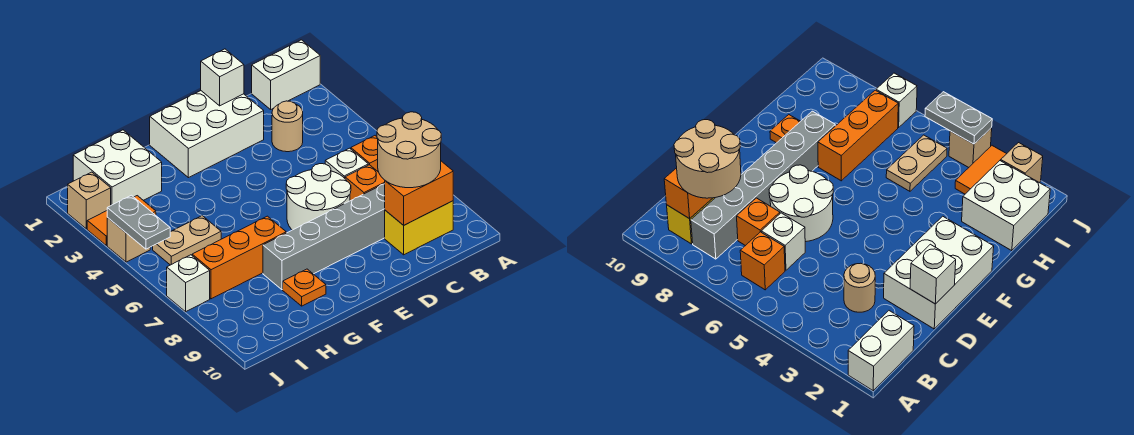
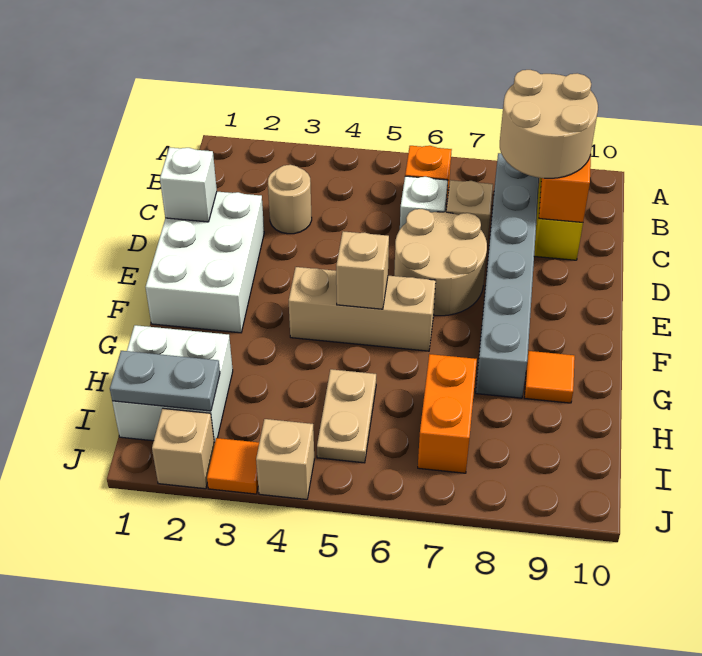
white 1x2 brick [252,40,320,109] -> none
orange 1x1 brick [345,165,385,201] -> tan 1x1 brick [446,180,493,241]
white 2x2 round brick [286,164,351,230] -> tan 2x2 round brick [394,209,487,316]
none -> tan 1x3 brick [289,267,436,351]
none -> tan 1x1 brick [336,231,389,309]
orange 1x3 brick [192,216,286,299] -> orange 1x2 brick [418,354,477,473]
orange 1x1 plate [283,269,326,306] -> orange 1x1 tile [525,351,575,403]
orange 1x2 tile [87,196,156,245] -> orange 1x1 tile [207,438,259,494]
grey 1x2 plate [107,195,170,249] -> grey 1x2 plate moved to [110,351,220,411]
white 1x1 brick [167,255,210,312] -> none

